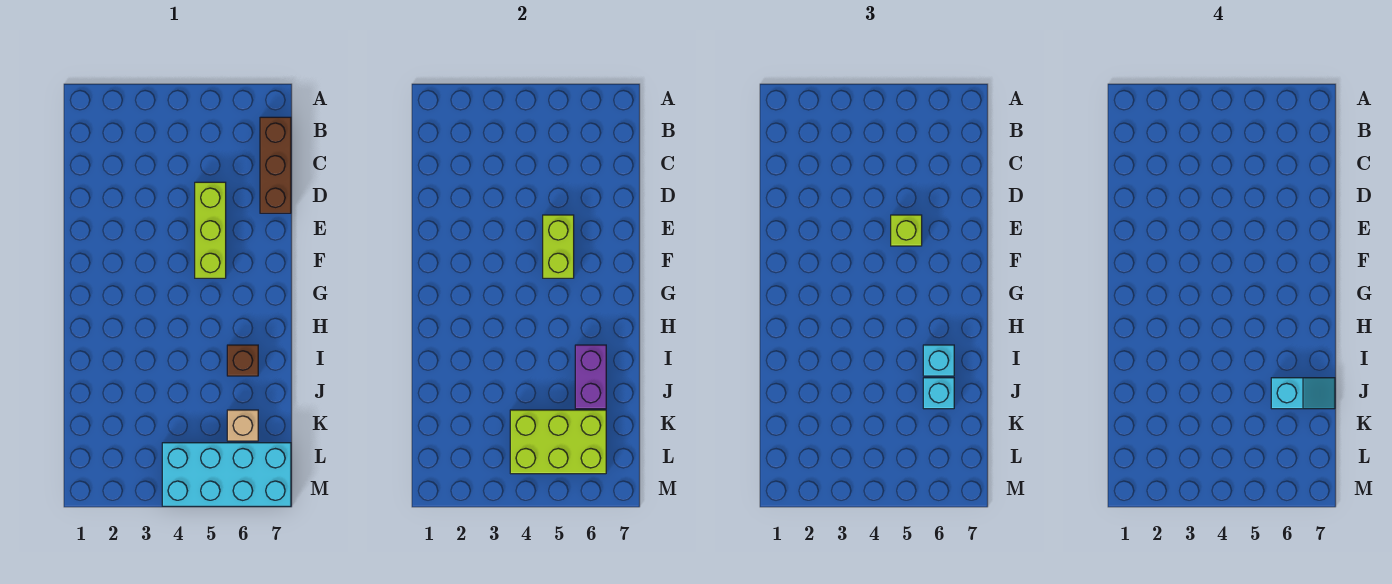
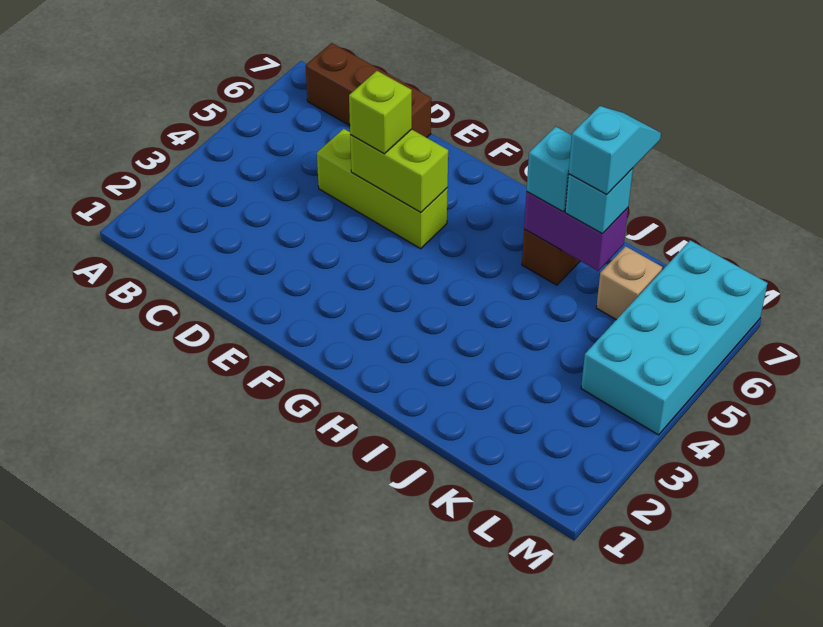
lime 2x3 brick [510,410,606,474] -> none

